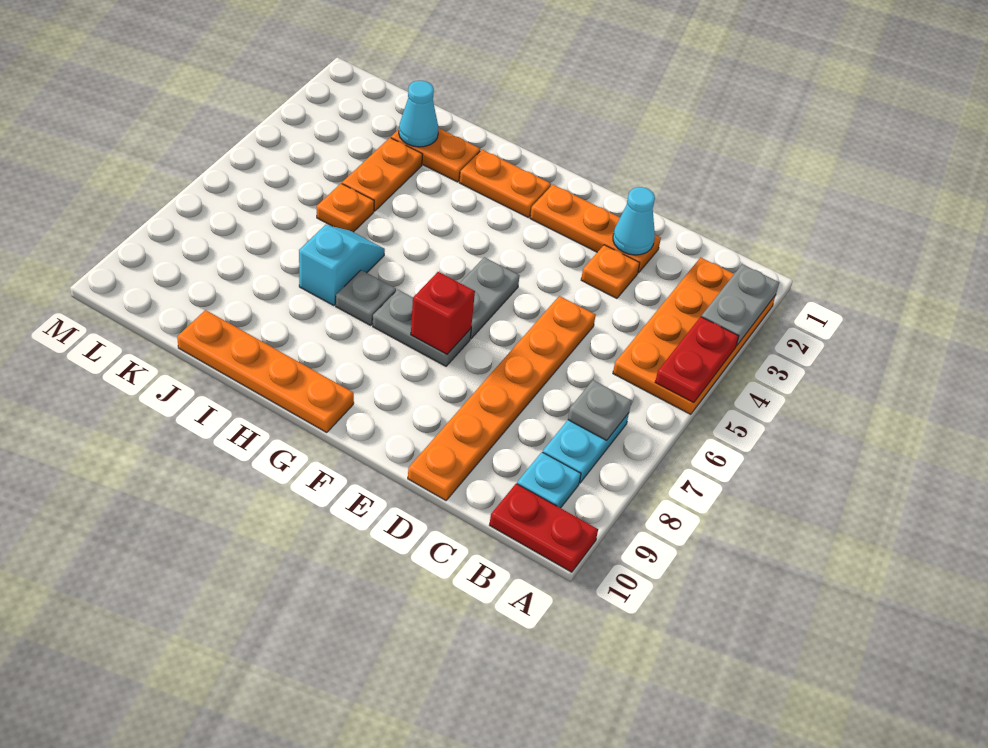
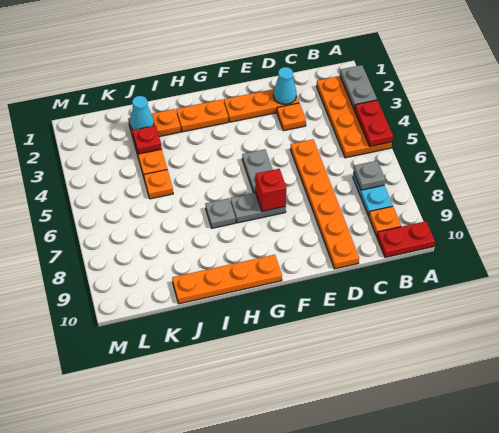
cyan 1x1 plate [517,452,581,508] -> orange 1x1 plate [369,206,401,236]
cyan 1x2 slope [299,225,385,306] -> none
none -> red 1x1 plate [133,125,162,154]

